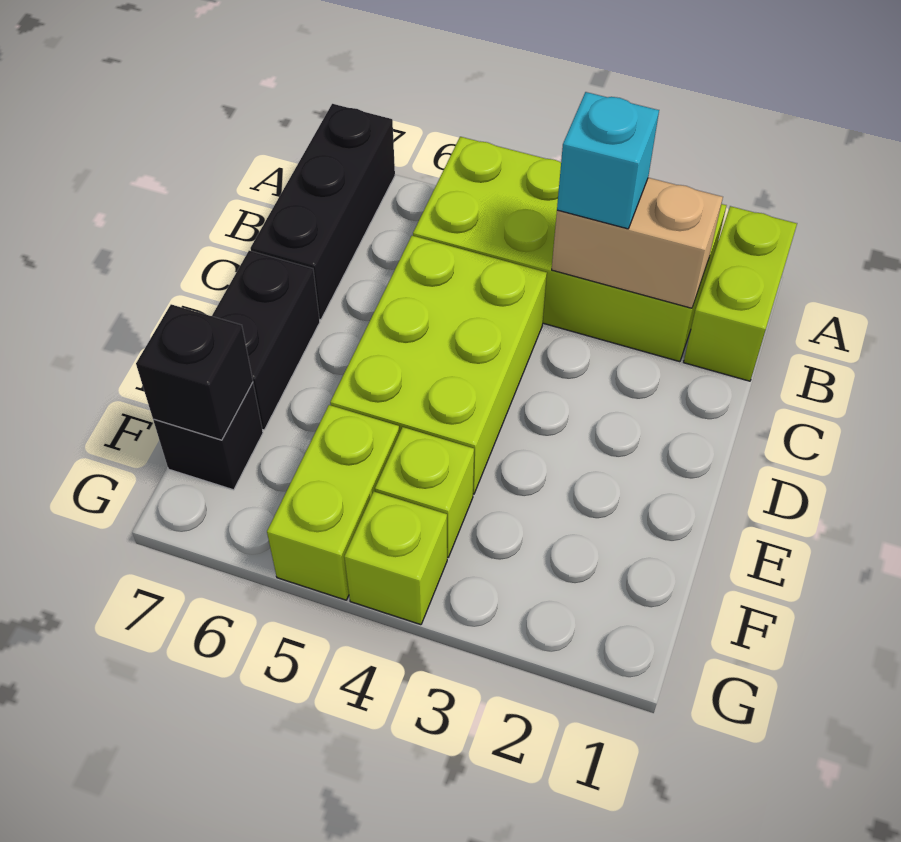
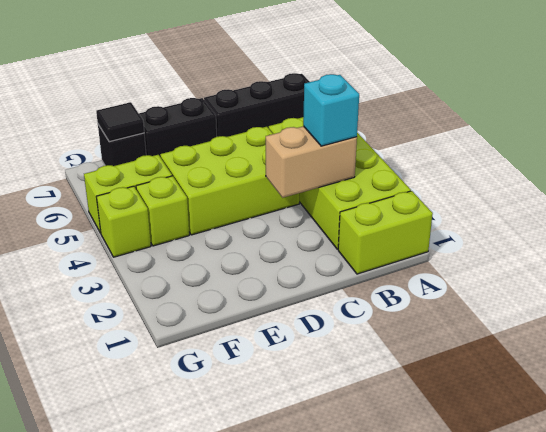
tan 1x2 brick [552,178,723,308] -> tan 1x2 brick turned to [266,126,357,198]
black 1x1 brick [136,304,253,440] -> black 1x1 tile [96,102,144,142]

